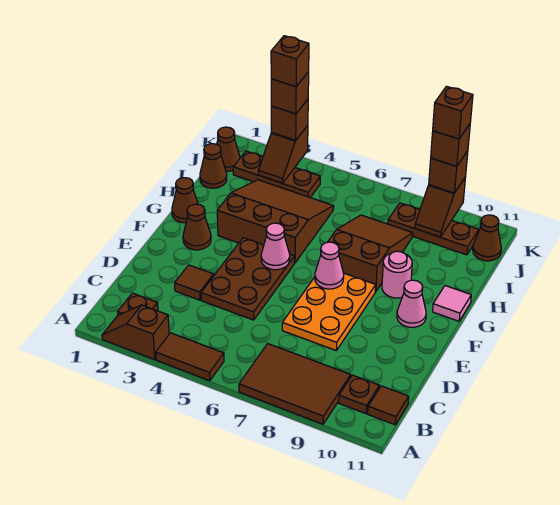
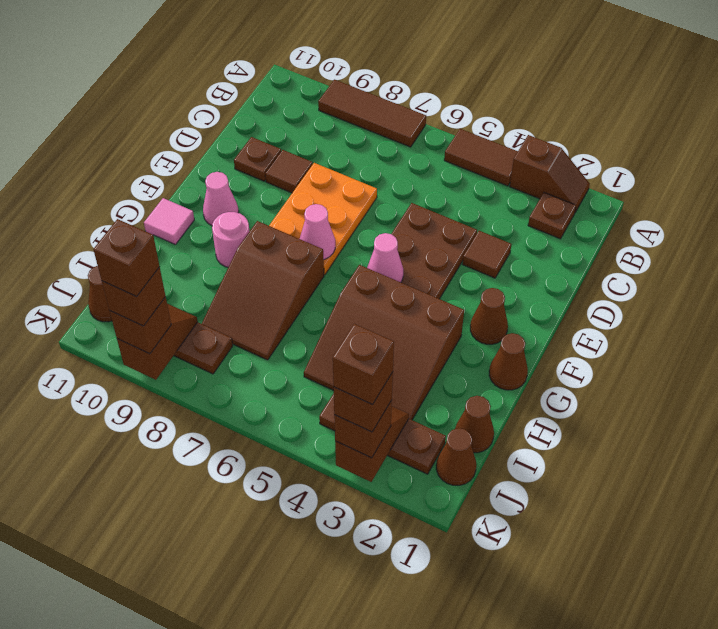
brown 2x3 tile [239,344,351,424] -> brown 1x3 tile [318,80,426,147]
brown 1x1 plate [339,375,380,414] -> brown 1x1 plate moved to [234,137,281,181]
brown 1x1 tile [368,386,409,425] -> brown 1x1 tile moved to [265,150,313,193]

